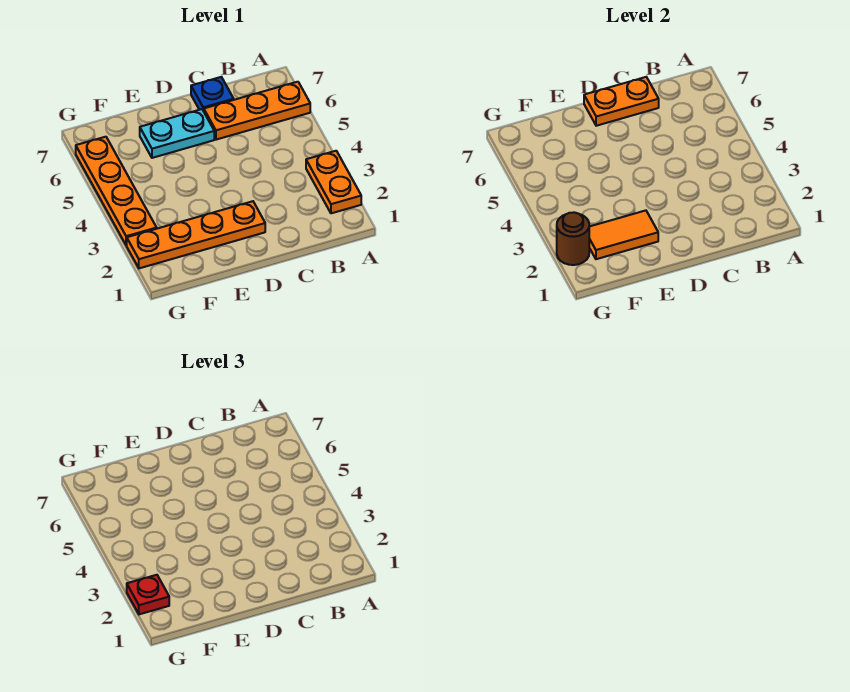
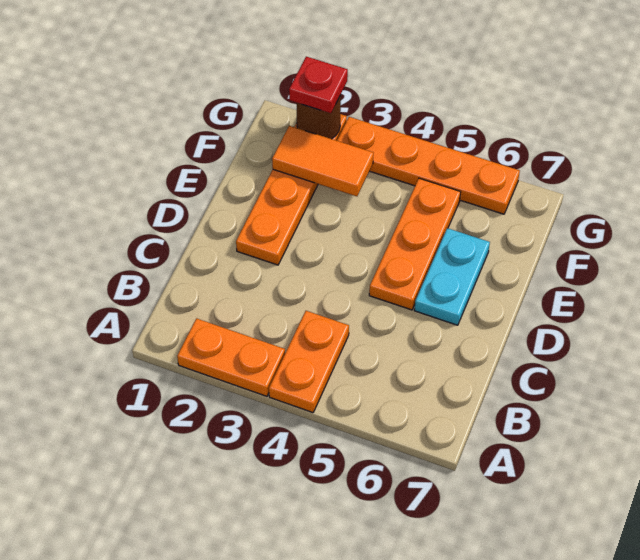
orange 1x3 plate [204,82,310,140] -> orange 1x3 plate moved to [369,178,460,310]
blue 1x1 plate [191,77,234,111] -> none
orange 1x2 plate [584,77,659,126] -> orange 1x2 plate moved to [269,311,349,413]
orange 1x2 tile [589,210,658,259] -> orange 1x2 tile turned to [272,126,373,196]

